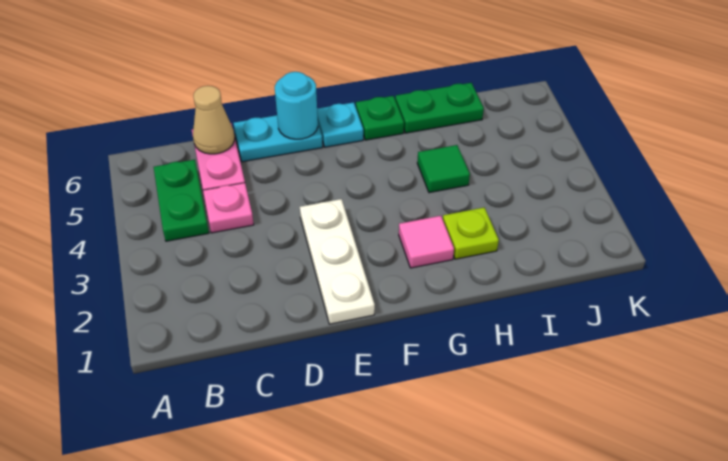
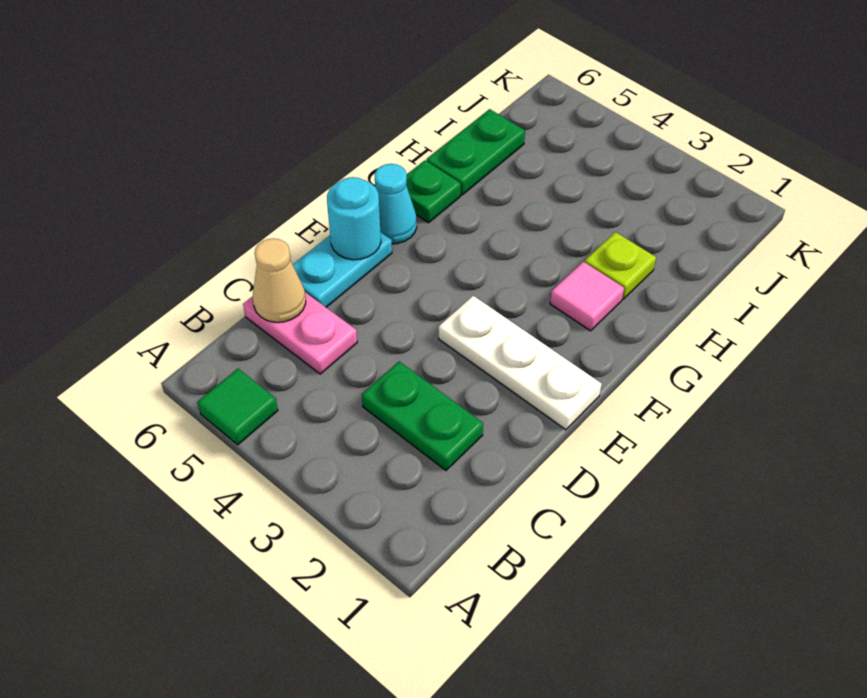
green 1x2 plate [154,160,209,241] -> green 1x2 plate moved to [362,361,483,470]
pink 1x1 plate [203,183,254,233] -> none
cyan 1x1 plate [317,102,363,147] -> cyan 1x1 cone [375,164,417,244]
green 1x1 tile [417,145,470,193] -> green 1x1 tile moved to [197,369,278,445]

